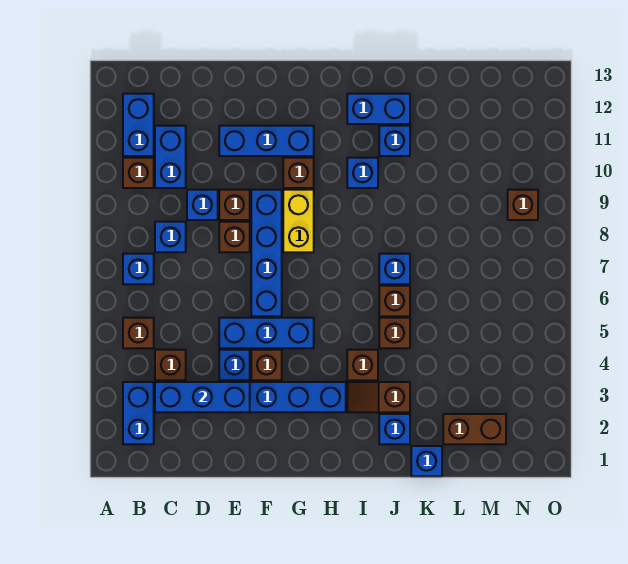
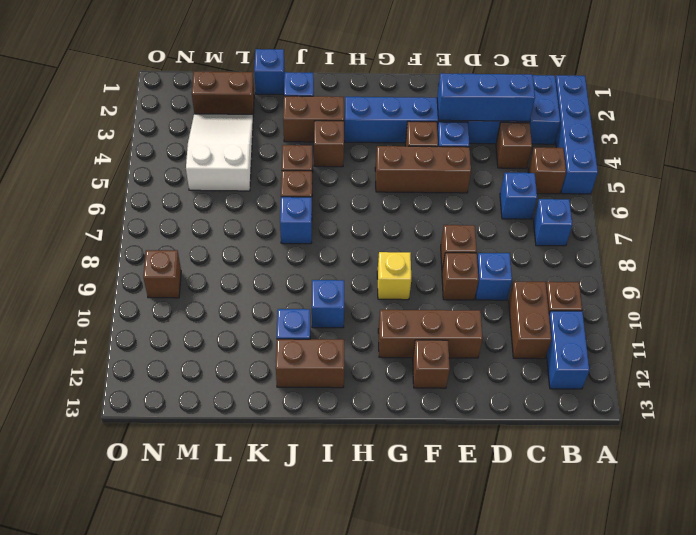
blue 1x1 brick [155,222,186,252] -> blue 1x1 brick moved to [500,173,537,219]
blue 1x2 brick [155,126,186,188] -> brown 1x2 brick [509,281,551,359]
blue 1x3 brick [219,318,314,348] -> brown 1x3 brick [375,146,471,193]
blue 1x3 brick [219,126,314,156] -> brown 1x3 brick [378,310,483,358]
blue 1x4 brick [251,190,282,316] -> blue 1x4 brick moved to [556,75,598,194]
yellow 1x2 brick [283,190,314,252] -> yellow 1x1 brick [377,252,411,300]
brown 1x1 brick [283,158,314,188] -> brown 1x1 brick moved to [413,340,450,388]
brown 1x2 slope [347,382,410,412] -> brown 1x2 brick [283,96,344,142]
blue 1x2 brick [347,94,410,124] -> brown 1x2 brick [276,339,344,388]
none -> white 2x3 slope [186,114,253,191]

